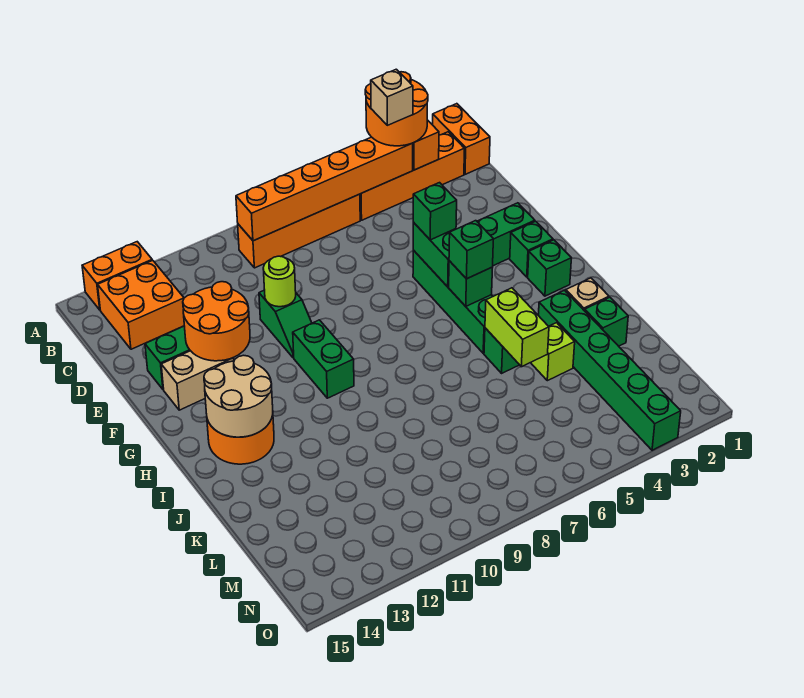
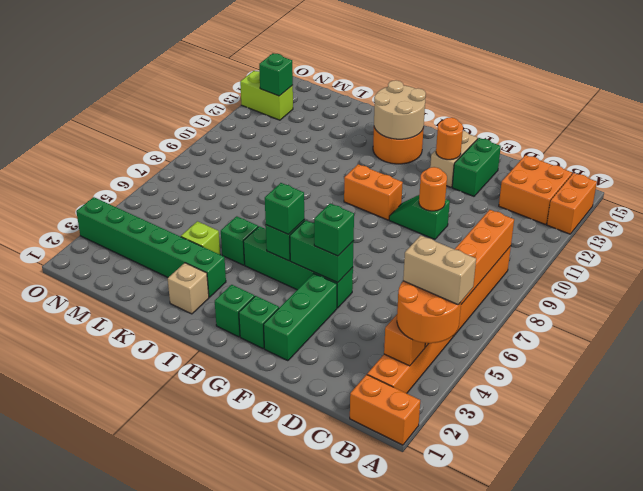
tan 1x1 brick [371,69,413,125] -> tan 1x2 brick [403,235,476,305]
lime 1x1 round brick [263,256,296,307] -> orange 1x1 round brick [419,167,447,211]
orange 2x2 round brick [183,282,250,361] -> orange 1x1 round brick [436,118,463,160]
green 1x2 brick [293,320,354,398] -> orange 1x2 brick [344,164,403,220]
lime 1x2 brick [485,288,549,367] -> lime 1x2 brick moved to [240,71,293,120]
green 1x1 brick [585,297,628,346] -> green 1x1 brick moved to [259,53,293,96]

